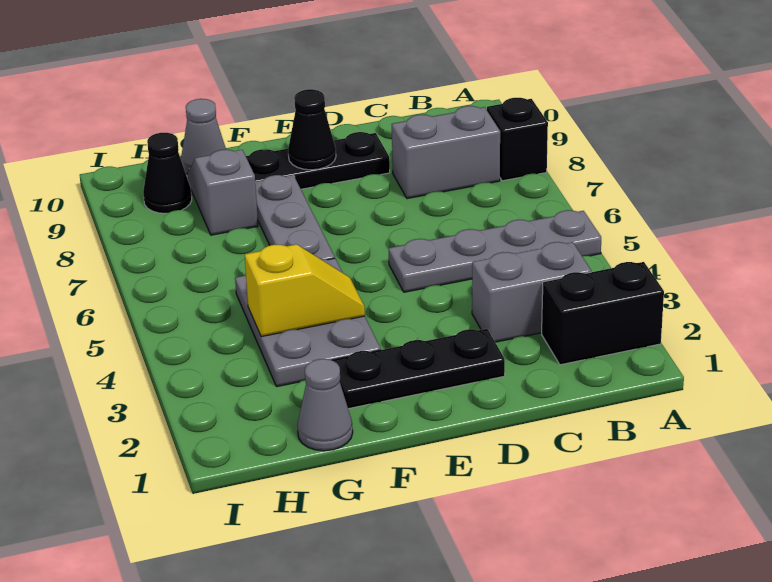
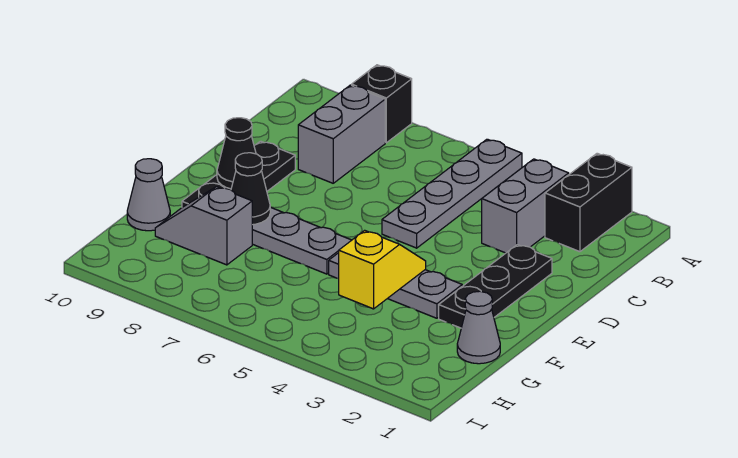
grey 2x3 plate [235,258,381,387] -> grey 1x3 plate [329,253,462,318]
black 1x1 cone [143,133,192,214] -> black 1x1 cone moved to [231,153,270,225]

